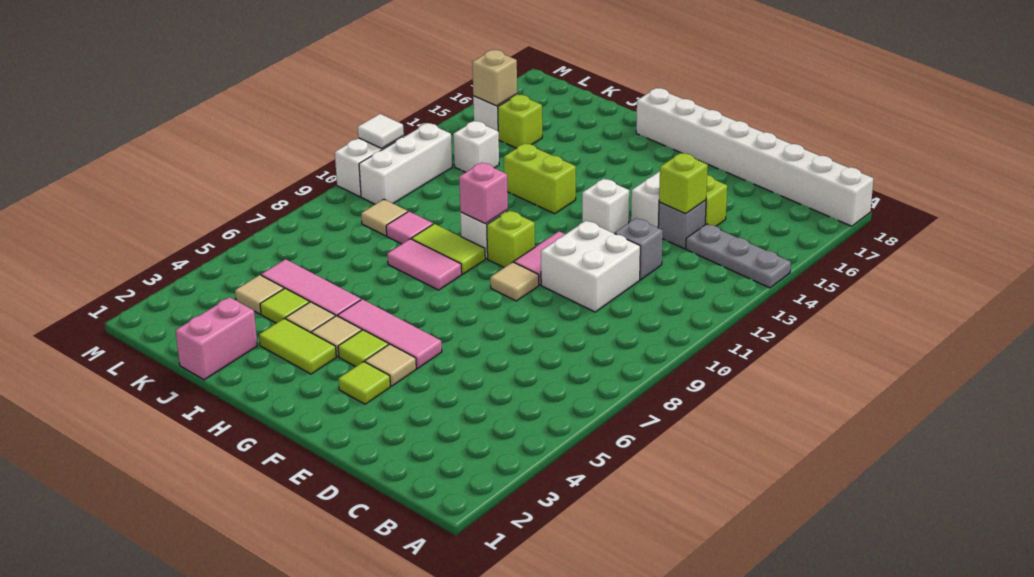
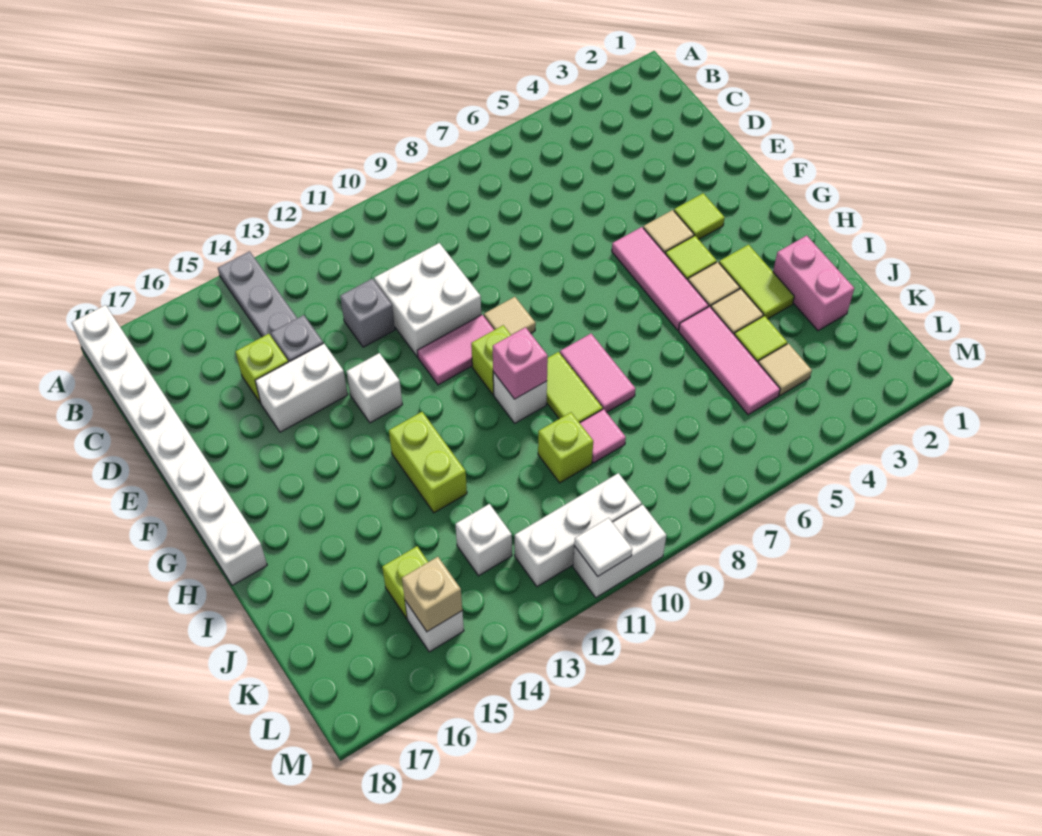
lime 1x1 brick [659,153,708,214] -> lime 1x1 brick moved to [538,412,593,483]
pink 1x2 brick [176,297,258,380] -> pink 1x2 brick turned to [773,235,854,331]
tan 1x1 tile [361,199,408,236] -> none

